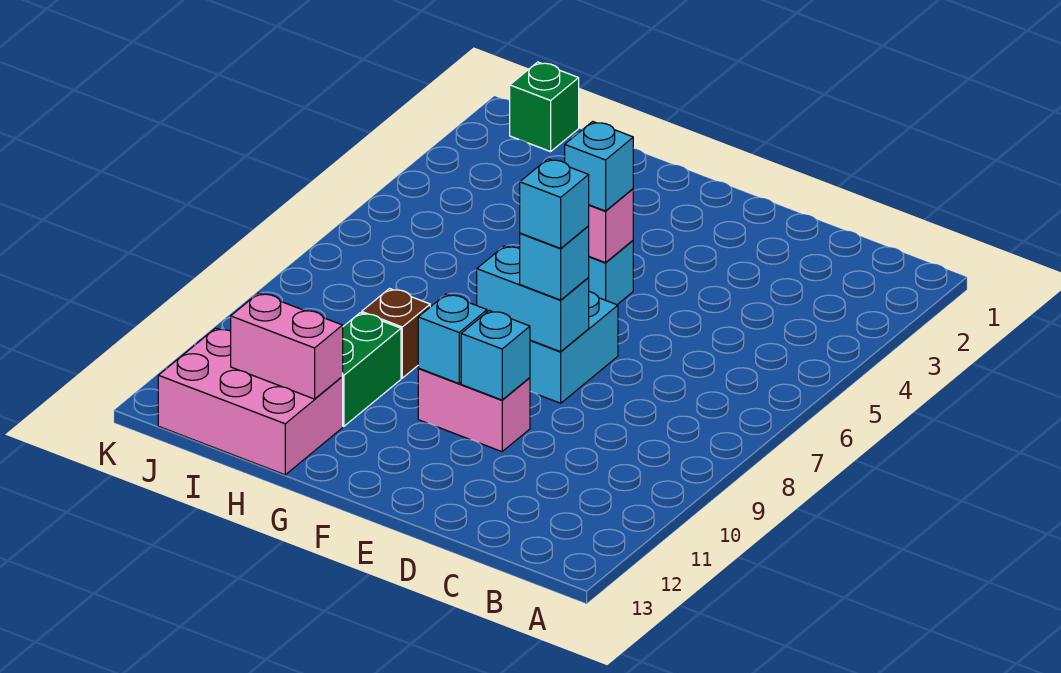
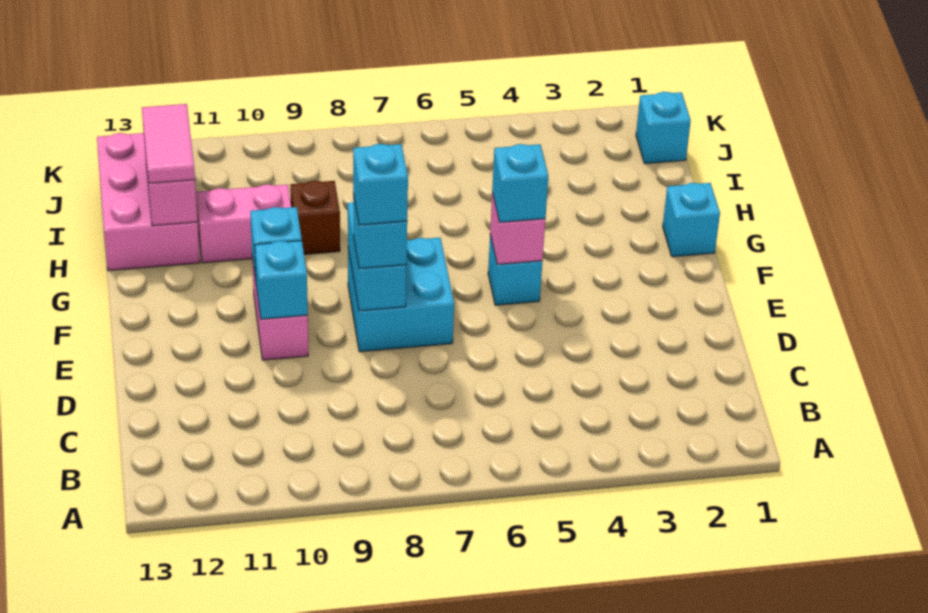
none -> cyan 1x1 brick [663,183,720,257]
green 1x2 brick [342,313,401,426] -> pink 1x2 brick [196,184,291,263]
none -> pink 1x2 tile [142,104,195,183]
green 1x1 brick [510,62,579,152] -> cyan 1x1 brick [636,92,691,164]

